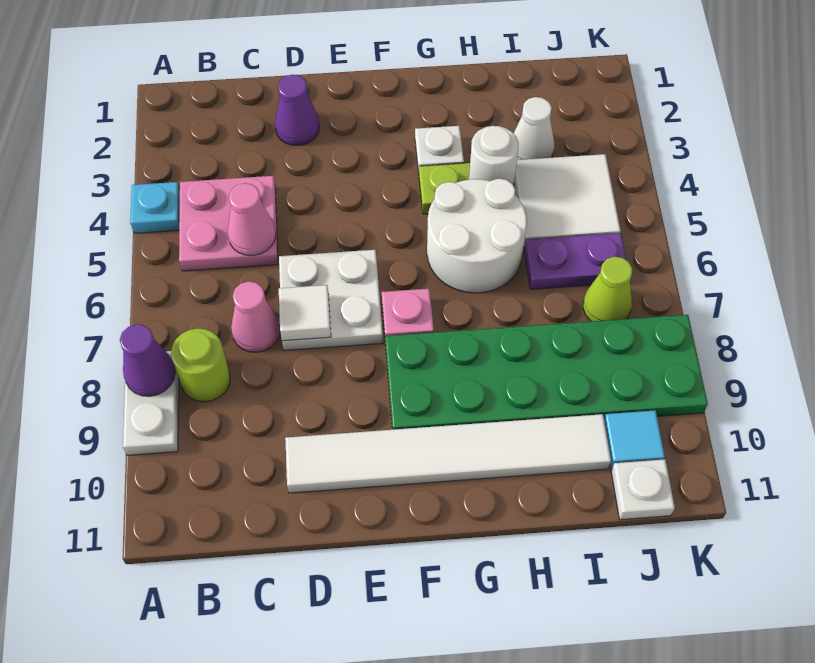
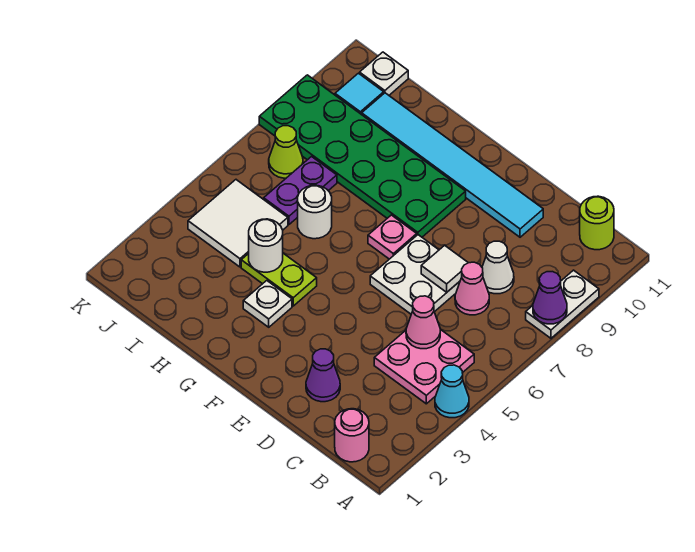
cyan 1x1 plate [130,182,180,233] -> cyan 1x1 cone [435,365,469,418]
none -> pink 1x1 round brick [335,409,369,462]
lime 1x1 round brick [171,328,230,402] -> lime 1x1 round brick moved to [580,196,614,250]
white 1x6 tile [285,414,611,493] -> cyan 1x6 tile [362,93,543,237]
white 2x2 round brick [427,179,527,293] -> white 1x1 round brick [298,185,332,239]
white 1x1 cone [514,97,554,160] -> white 1x1 cone moved to [482,241,514,294]
purple 1x2 plate [524,233,626,289] -> purple 1x2 plate turned to [264,157,337,224]

